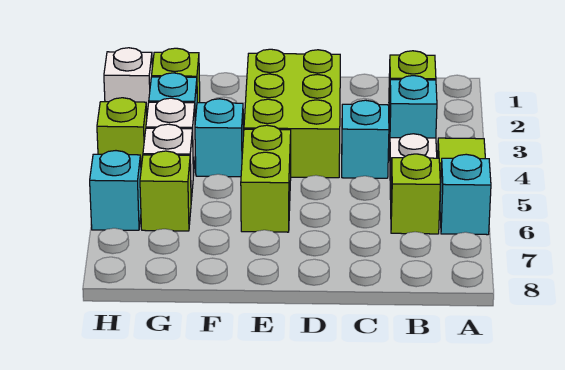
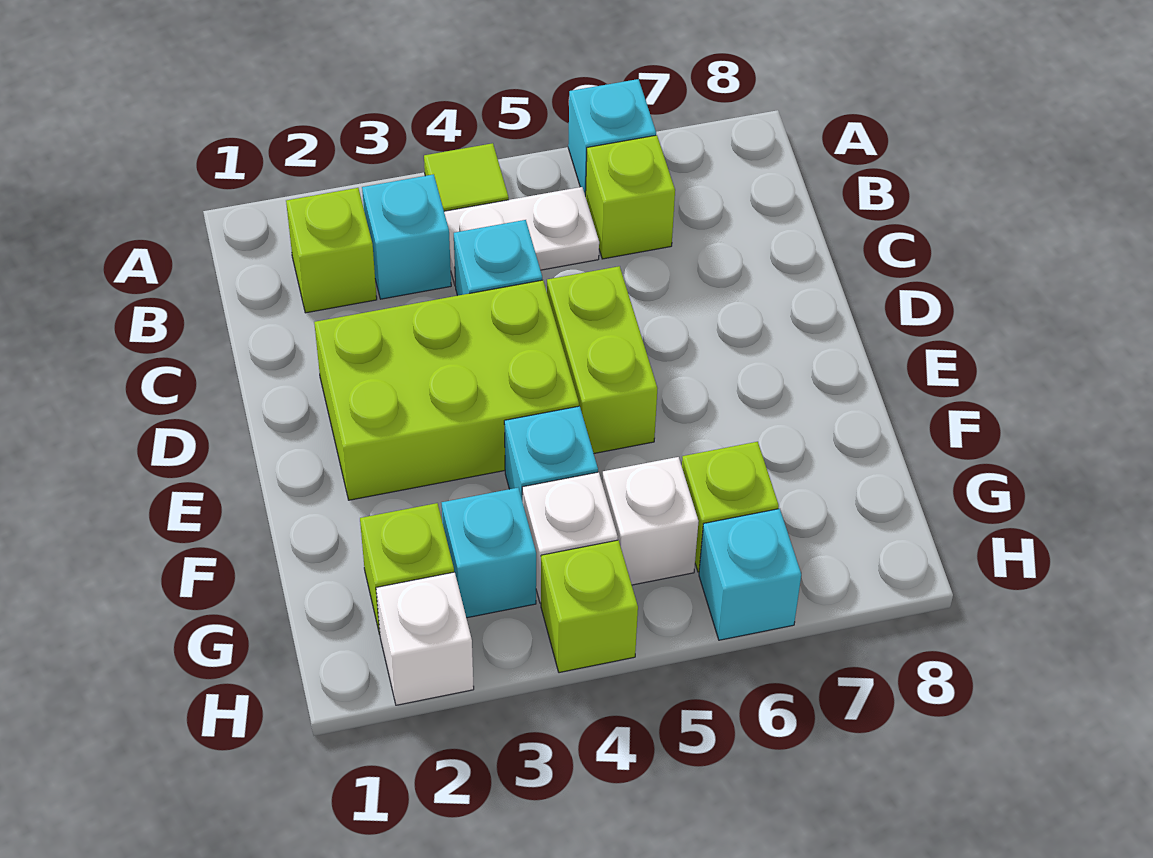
lime 1x2 brick [241,125,291,232] -> lime 1x2 brick turned to [547,266,657,453]

